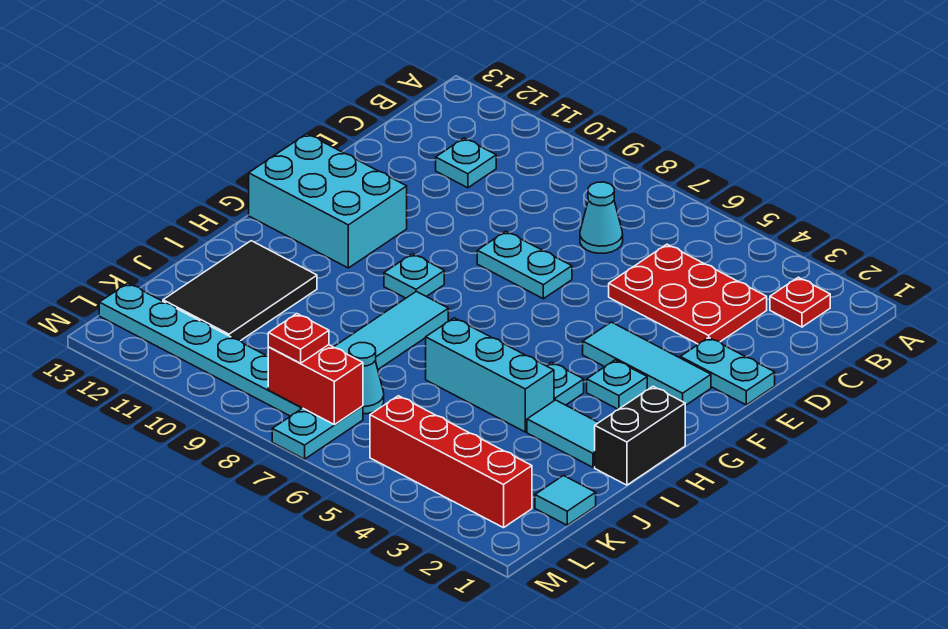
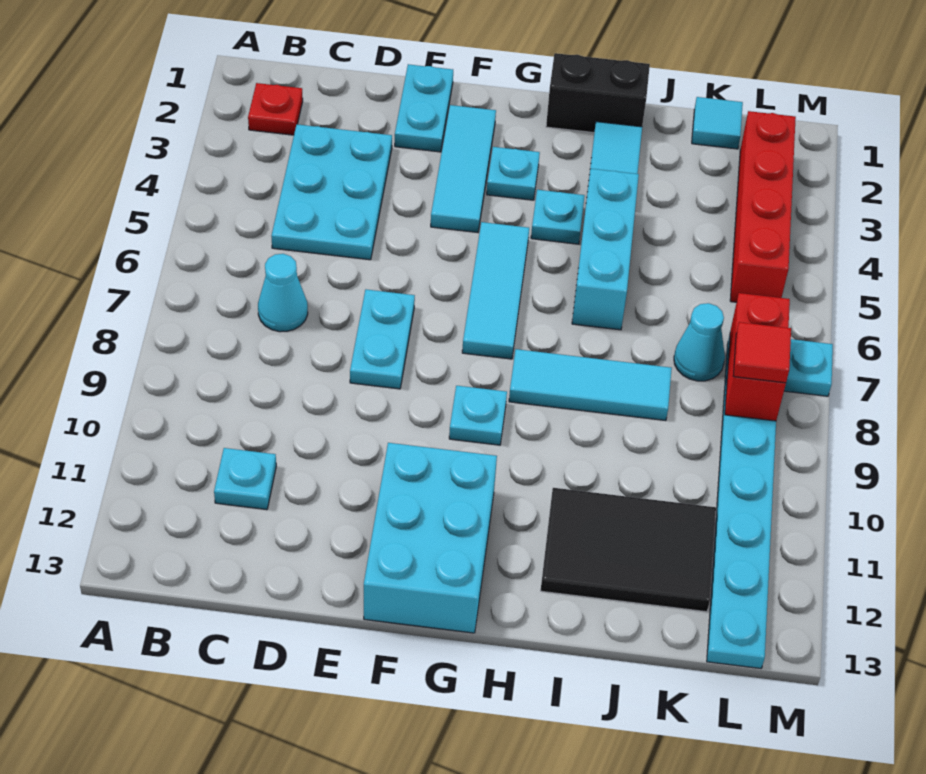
red 2x3 plate [609,244,767,344] -> cyan 2x3 plate [271,124,392,260]
none -> cyan 1x3 tile [462,222,529,359]
red 1x1 plate [268,314,329,363] -> red 1x1 tile [733,322,791,383]

